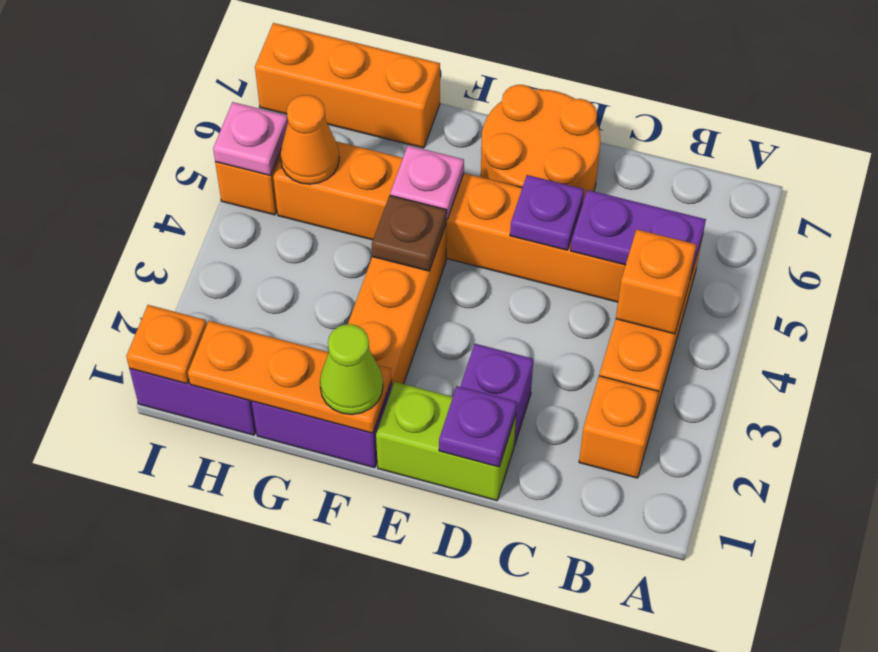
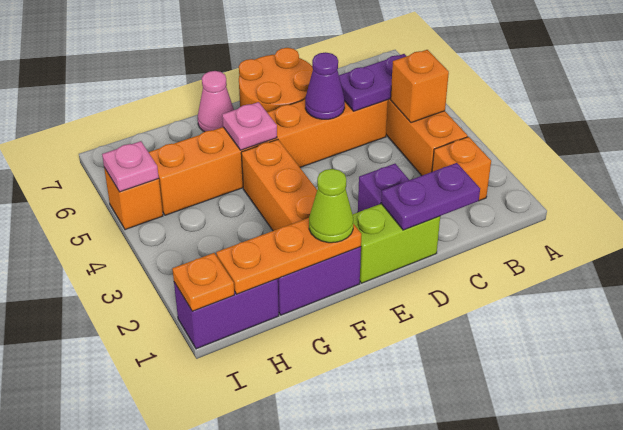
purple 1x1 plate [439,386,517,467] -> purple 1x2 plate [381,163,480,230]
purple 1x1 plate [510,175,584,250] -> purple 1x1 cone [305,52,345,119]
brown 1x1 plate [372,195,447,271] -> none
none -> pink 1x1 cone [198,71,234,132]
orange 1x3 brick [255,23,440,148] -> none
orange 1x1 cone [280,95,339,184] -> none

